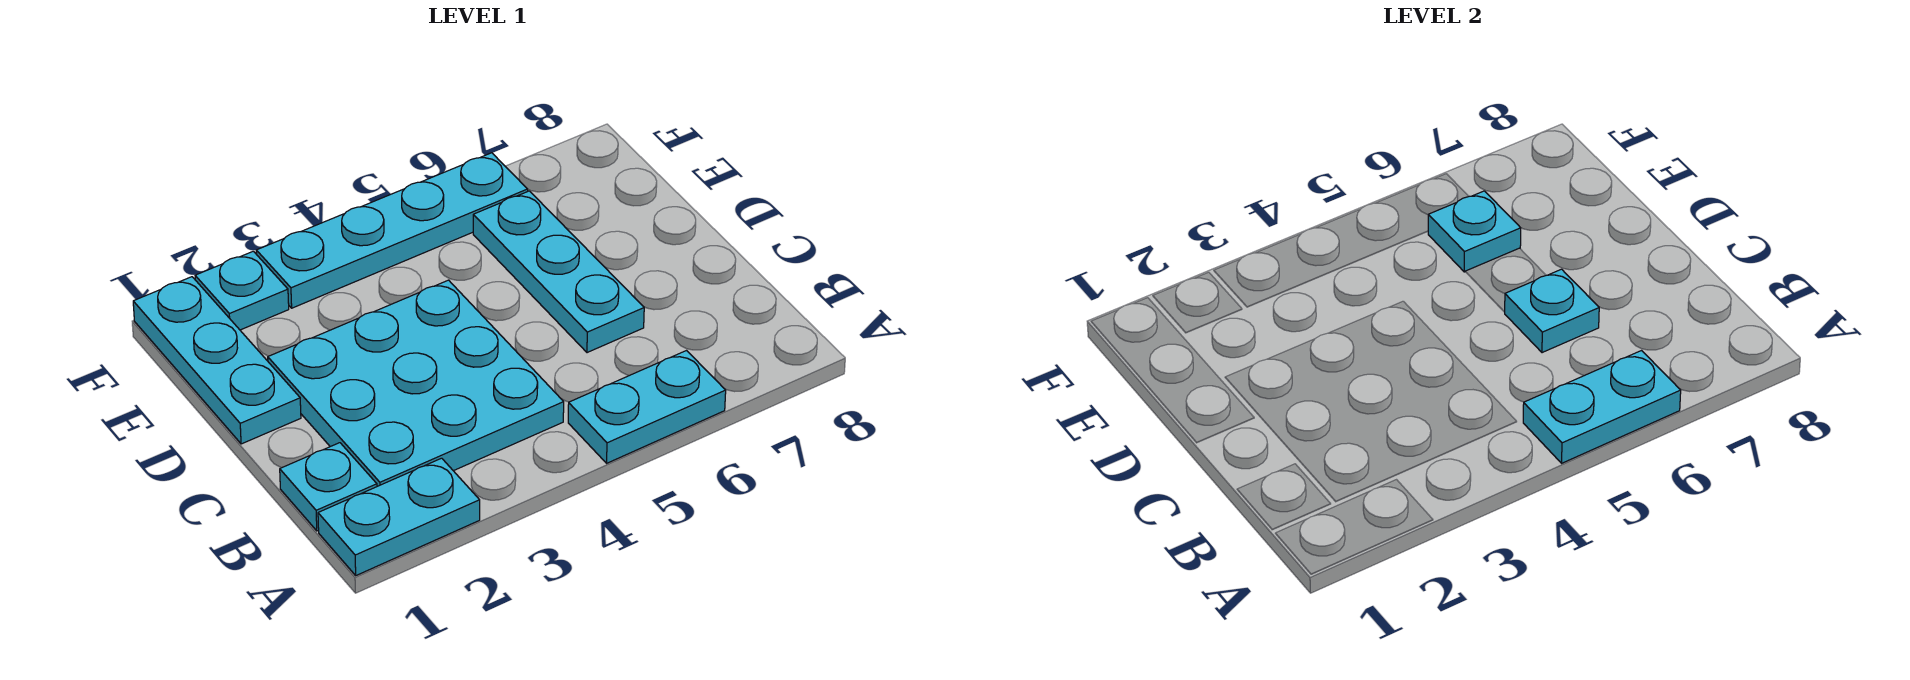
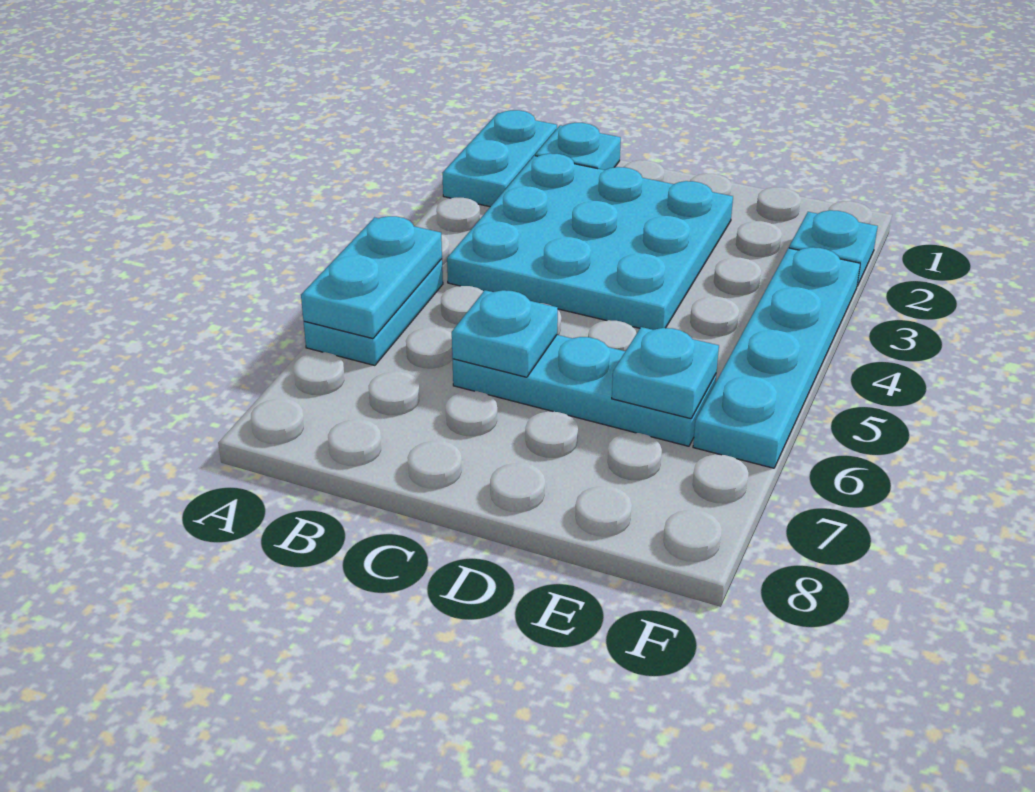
cyan 1x3 plate [133,277,301,444] -> none

